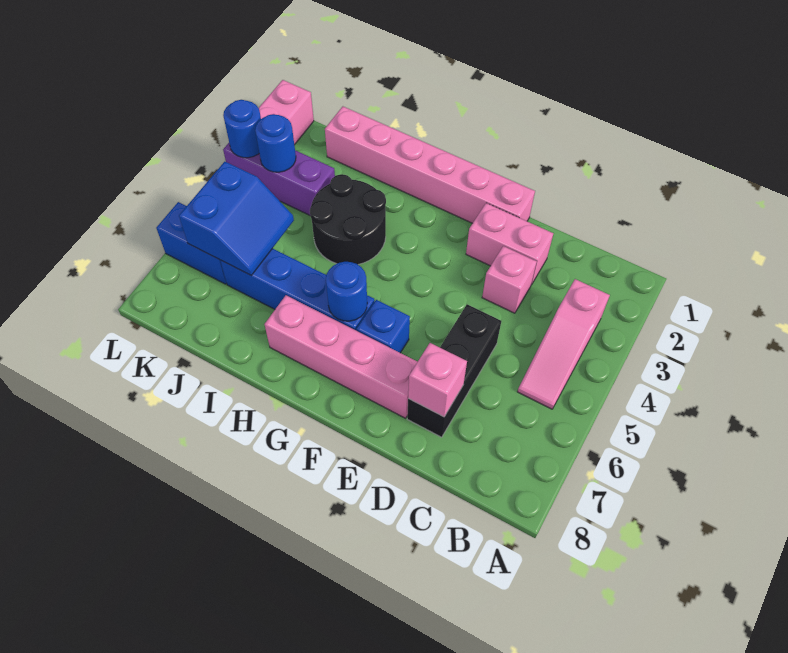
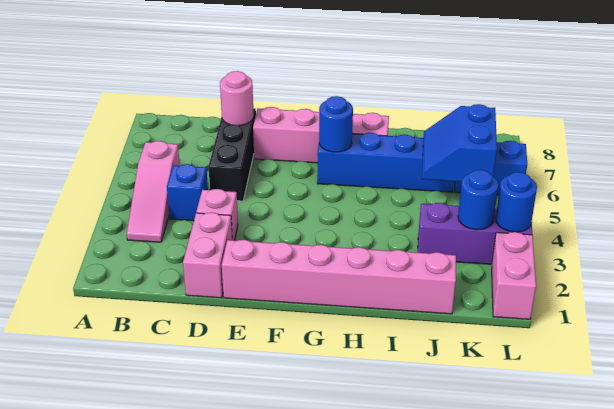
pink 1x3 slope [517,279,610,409] -> pink 1x3 slope turned to [127,141,180,242]
pink 1x2 brick [466,203,553,285] -> pink 1x2 brick turned to [183,212,232,298]
pink 1x1 brick [408,343,467,417] -> pink 1x1 round brick [220,71,254,126]
blue 1x1 brick [356,300,410,353] -> blue 1x1 brick moved to [167,164,208,221]
black 2x2 round brick [310,174,386,265] -> none

